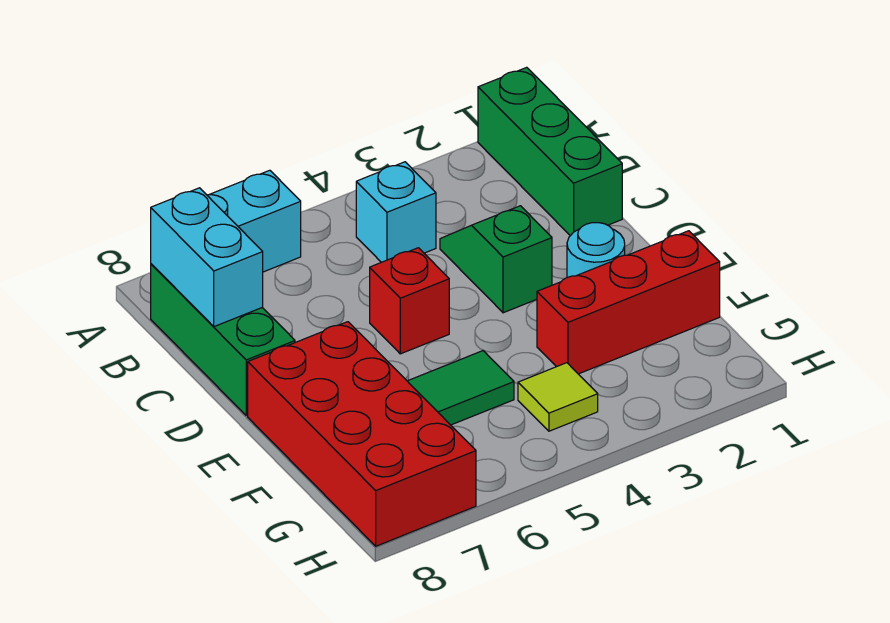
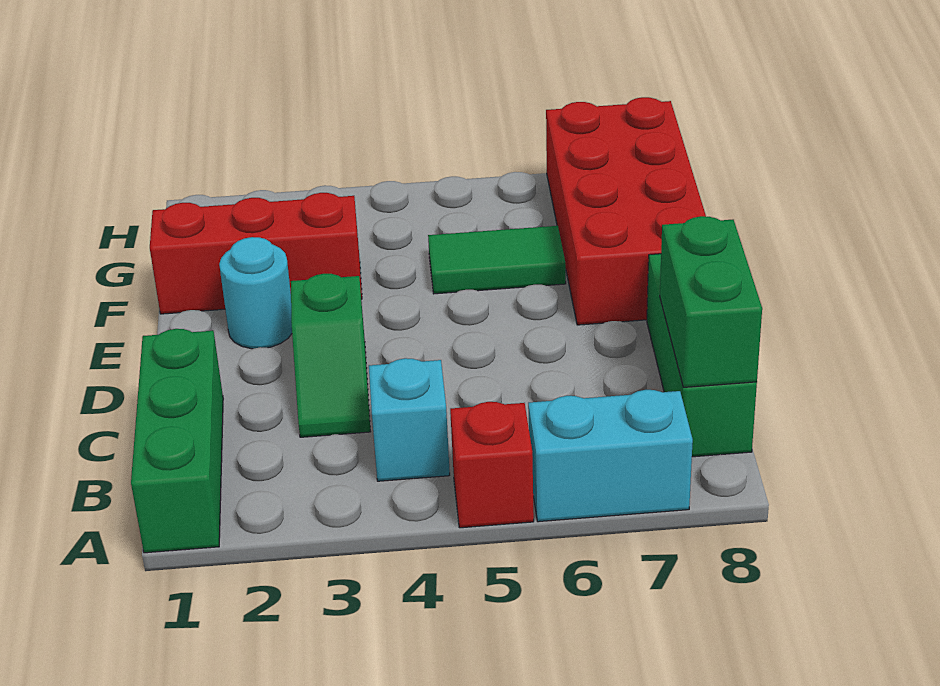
cyan 1x2 brick [151,188,263,327] -> green 1x2 brick [660,216,762,387]
red 1x1 brick [370,248,449,354] -> red 1x1 brick moved to [450,402,534,528]
lime 1x1 tile [518,363,598,431] -> none

